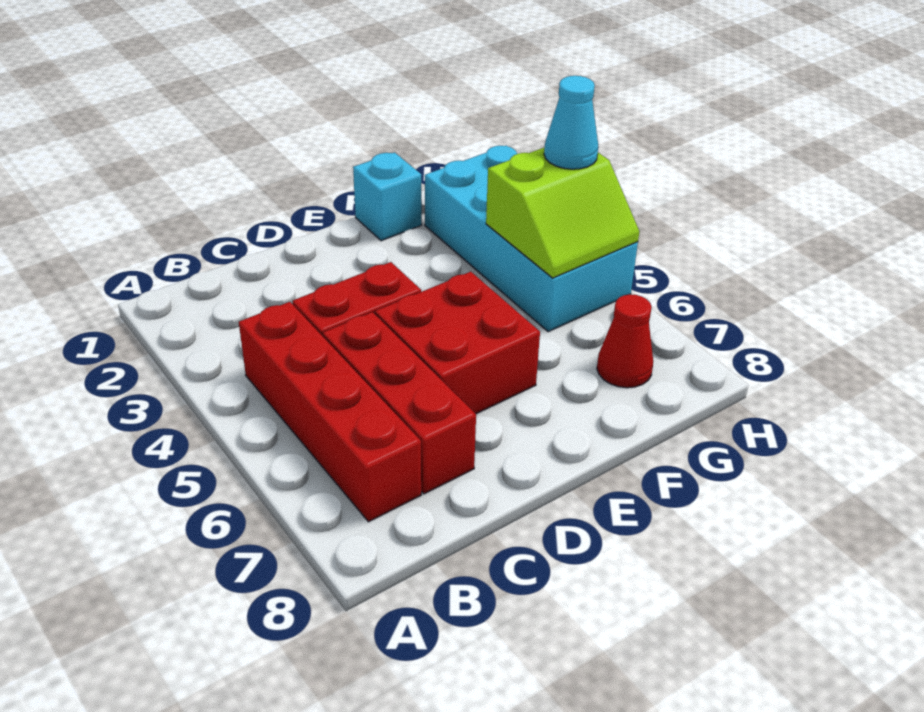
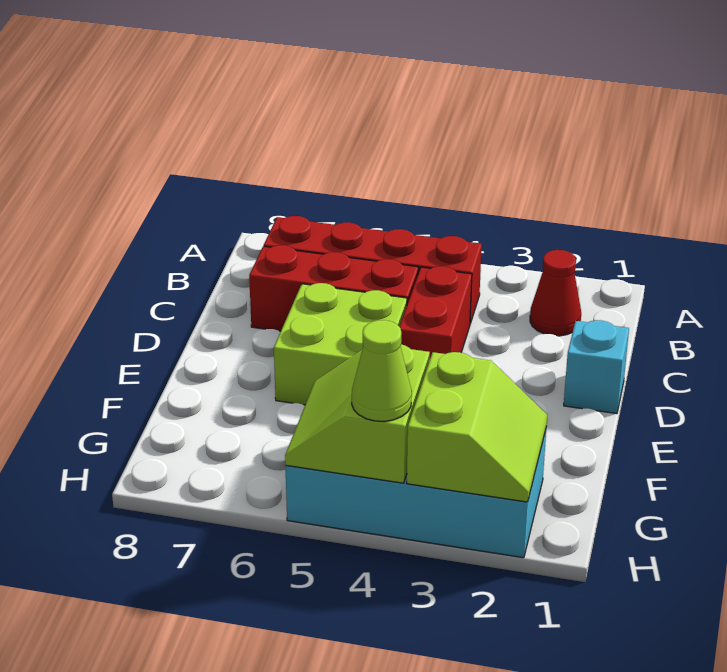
red 2x2 brick [375,272,540,414] -> lime 2x2 brick [274,283,407,405]
cyan 1x1 brick [353,153,422,241] -> cyan 1x1 brick moved to [564,320,629,414]
none -> lime 2x2 slope [407,352,547,502]
red 1x1 cone [597,294,653,388] -> red 1x1 cone moved to [530,250,581,336]
cyan 1x1 cone [544,76,598,169] -> lime 1x1 cone [352,320,412,421]

